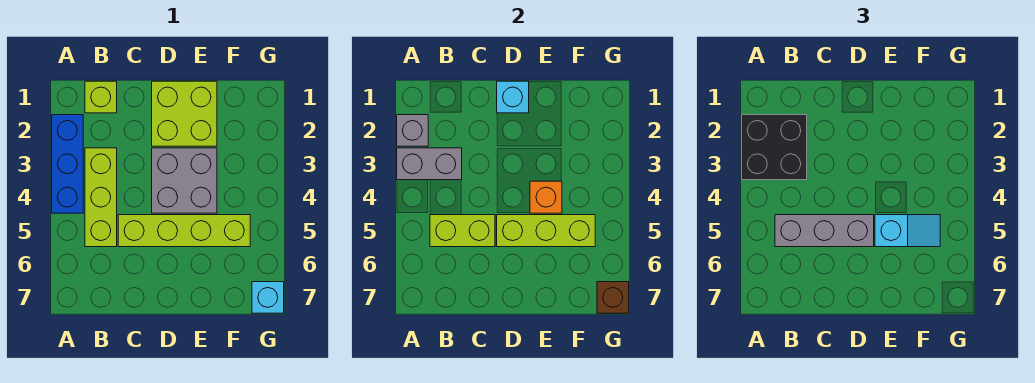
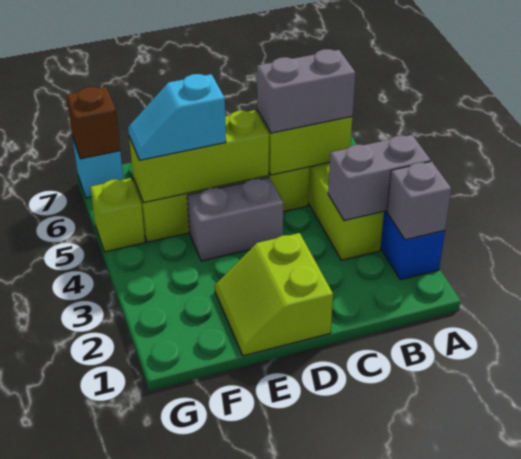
black 2x2 brick [742,115,807,180] -> none
lime 1x1 brick [85,81,117,113] -> lime 1x1 brick moved to [90,178,145,252]
grey 1x3 brick [775,215,874,247] -> grey 1x2 brick [257,49,355,133]
lime 2x2 brick [152,81,217,146] -> lime 2x2 slope [215,233,333,356]
cyan 1x1 brick [497,81,529,113] -> none
grey 2x2 brick [152,148,217,213] -> grey 1x2 brick [187,177,283,261]
orange 1x1 brick [530,181,562,213] -> none

